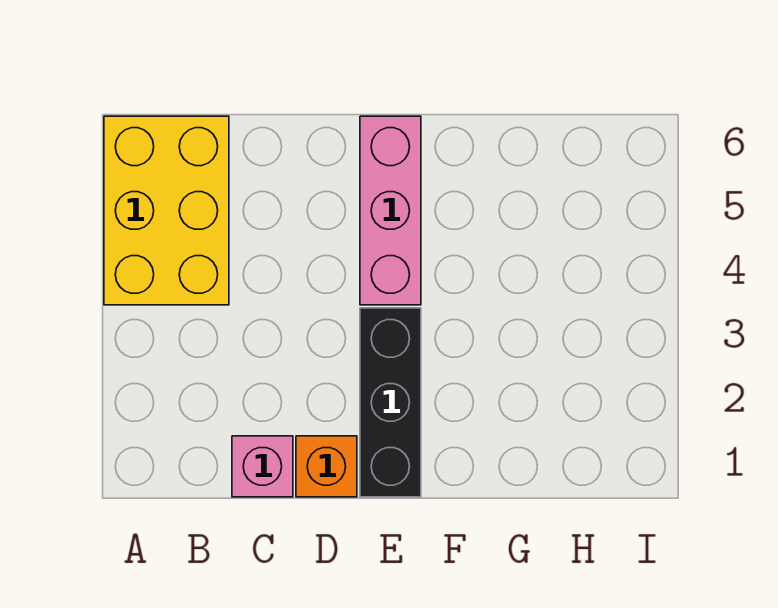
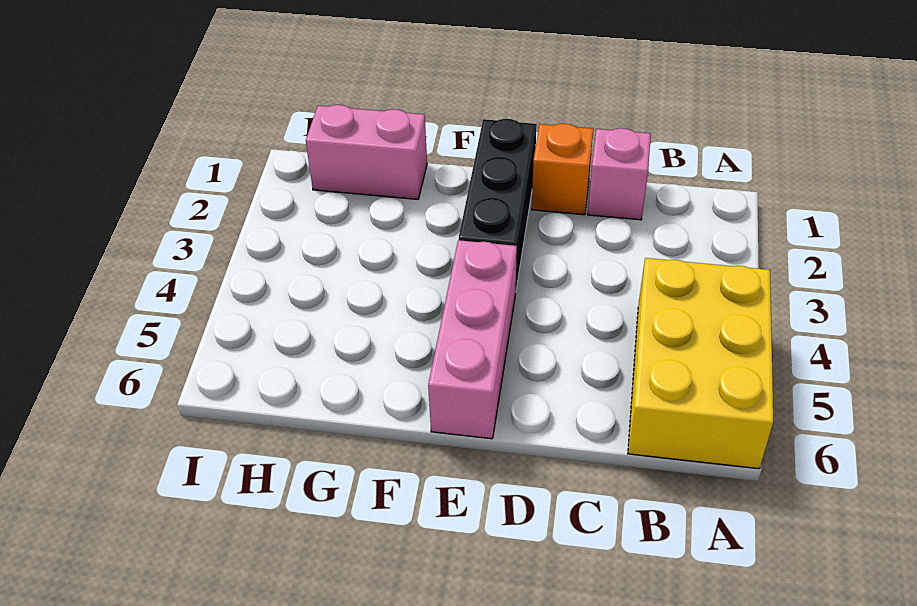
none -> pink 1x2 brick [306,105,427,199]

